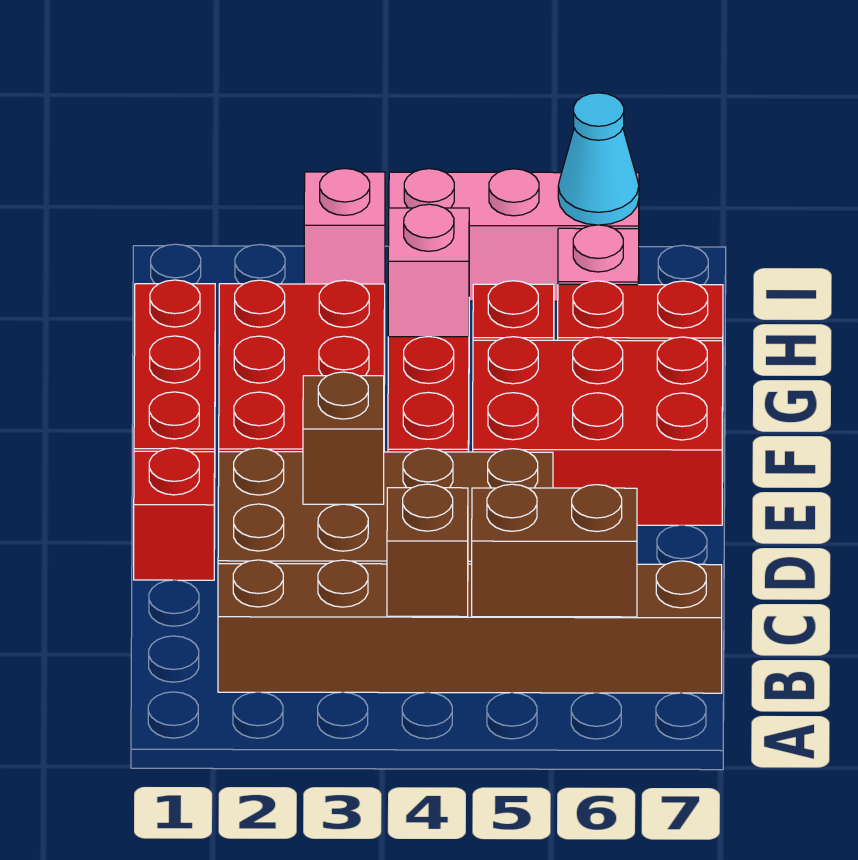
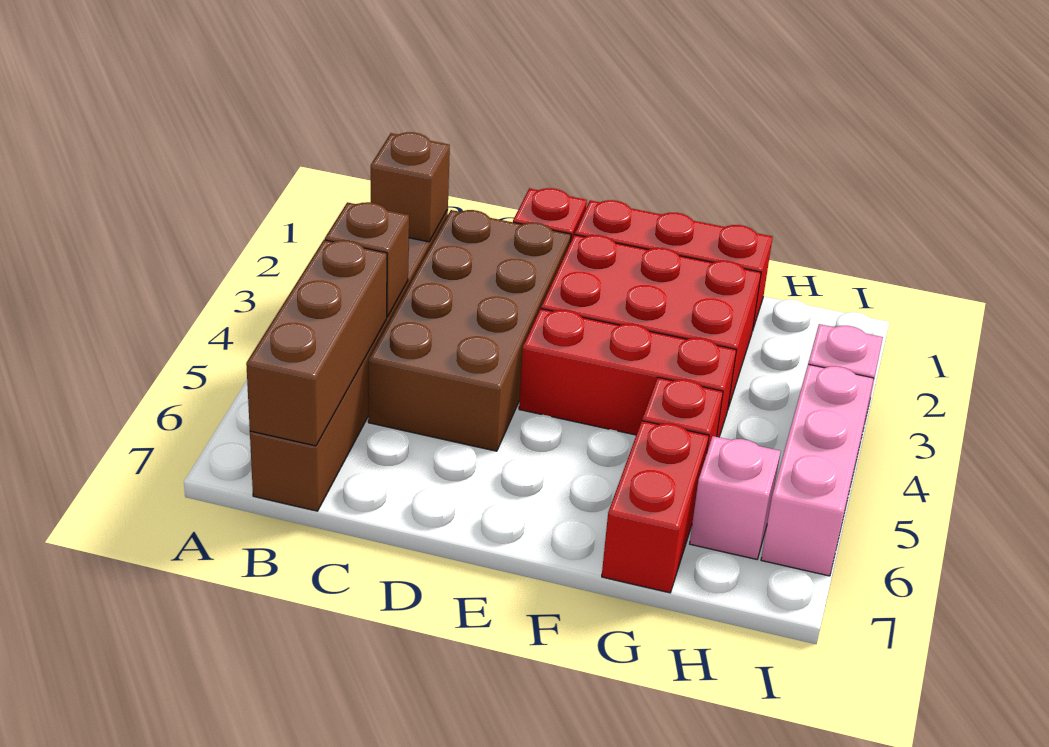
brown 1x2 brick [472,484,637,617] -> brown 1x3 brick [246,240,387,446]
brown 1x1 brick [303,372,384,504] -> brown 1x1 brick moved to [371,132,450,242]
red 2x3 brick [473,337,723,525] -> none
pink 1x1 brick [388,204,469,337] -> none
cyan 1x1 cone [558,93,639,225] -> none

